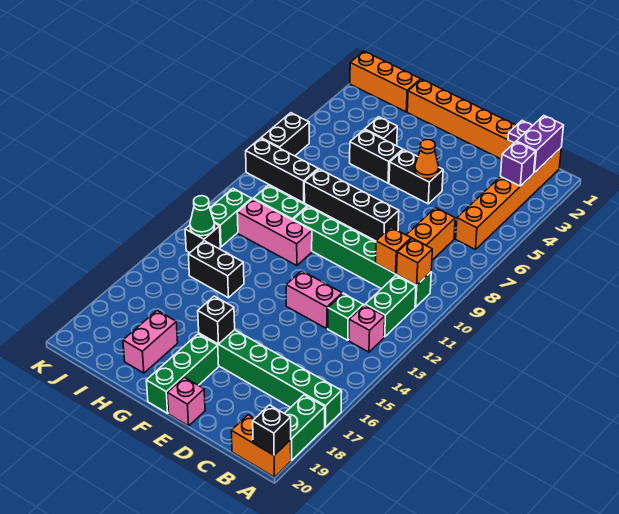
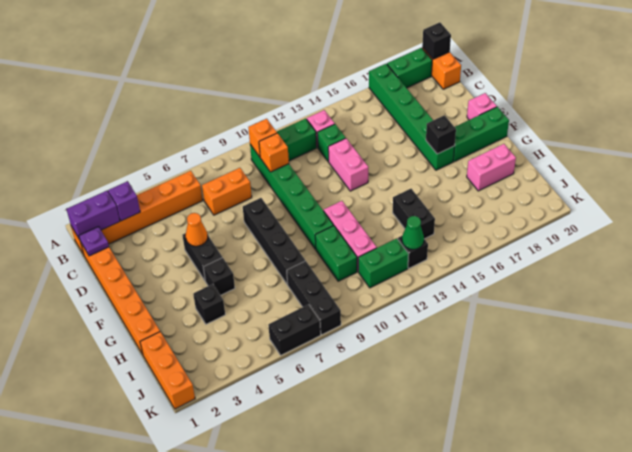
black 1x2 brick [350,130,403,183] -> black 1x1 brick [203,257,235,295]

